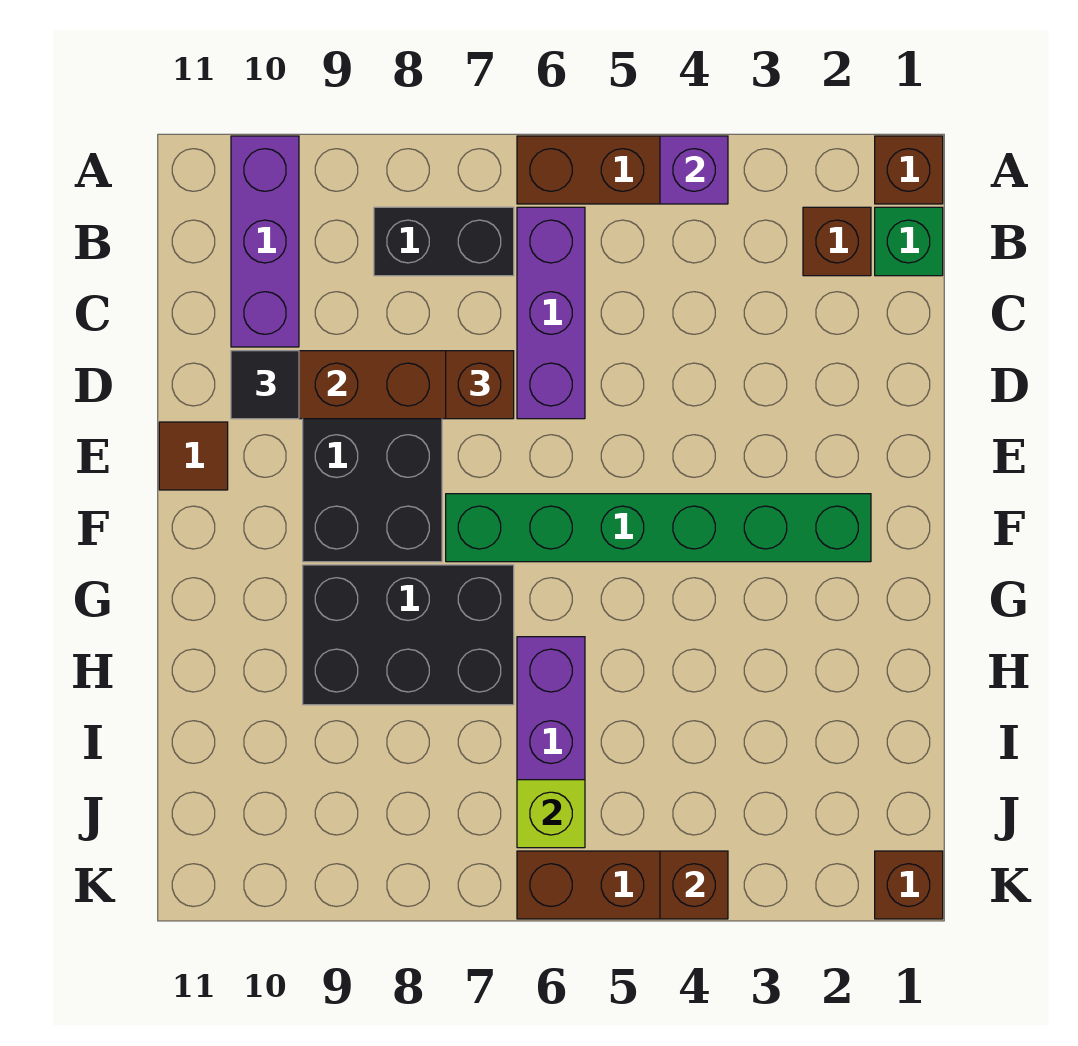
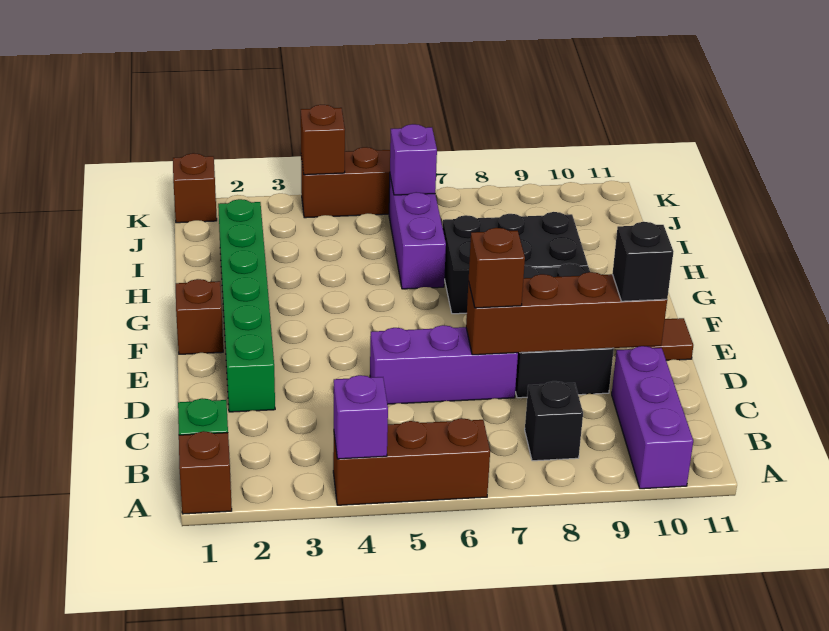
brown 1x1 brick [803,207,871,276] -> brown 1x1 brick moved to [176,279,223,354]
purple 1x3 brick [517,207,585,419] -> purple 1x3 brick turned to [370,325,518,404]
black 1x2 brick [374,207,514,276] -> black 1x1 brick [525,381,583,461]
black 1x1 tile [231,351,299,419] -> black 1x1 brick [612,222,674,301]
green 1x6 brick [446,494,871,562] -> green 1x6 brick turned to [218,199,275,412]
lime 1x1 brick [517,780,585,848] -> purple 1x1 brick [390,124,437,195]

